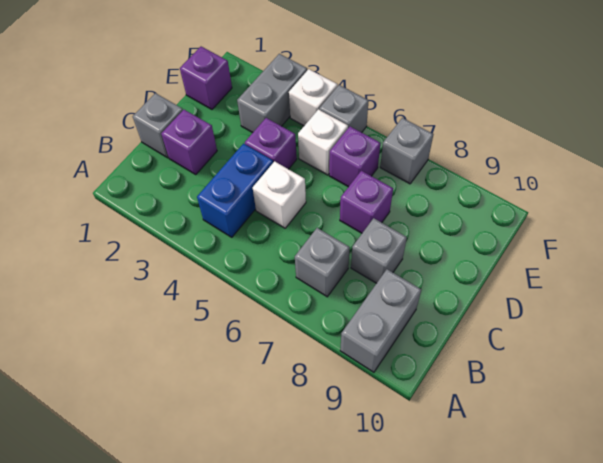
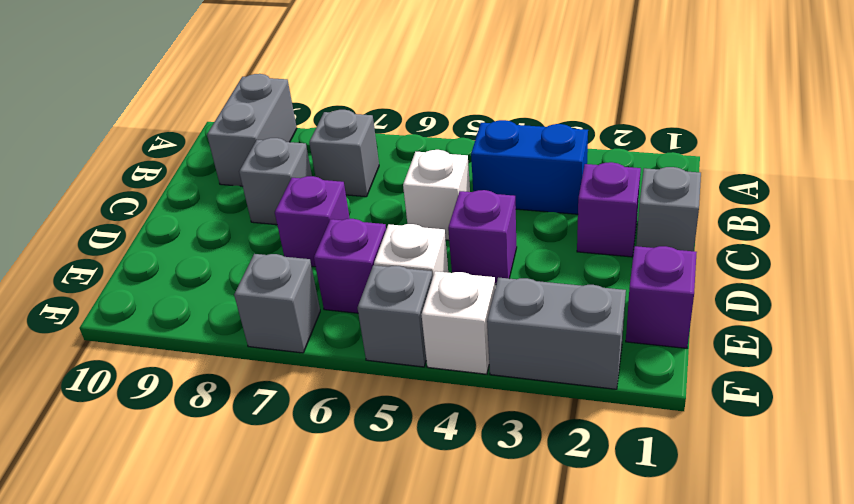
blue 1x2 brick [197,144,273,237] -> blue 1x2 brick turned to [471,120,588,214]
grey 1x2 brick [237,54,307,133] -> grey 1x2 brick turned to [487,277,626,389]

